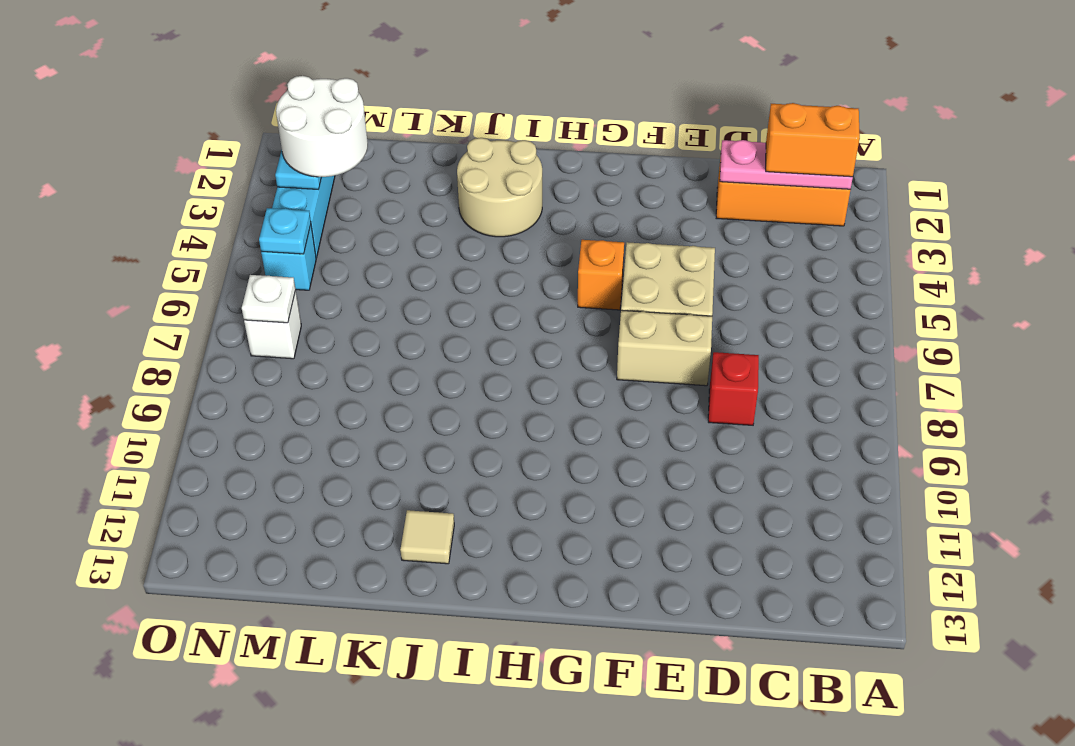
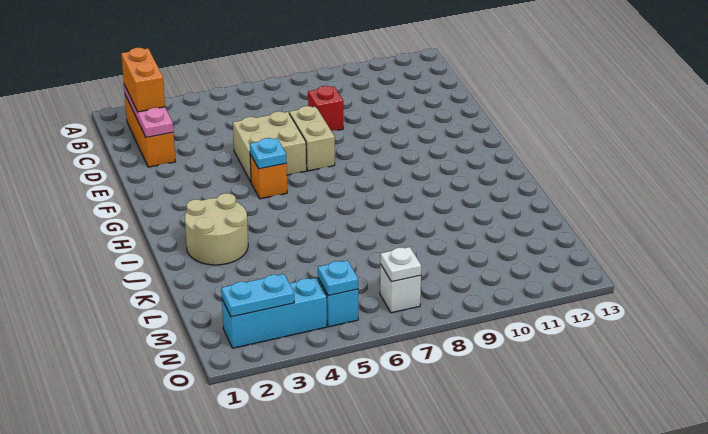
none -> cyan 1x1 plate [250,138,286,169]
tan 1x1 tile [400,510,454,564] -> none
white 2x2 round brick [276,76,368,177] -> none

